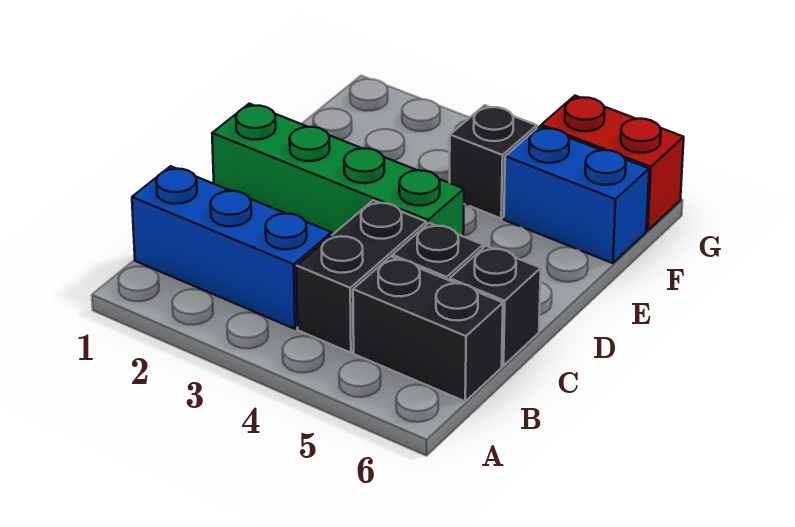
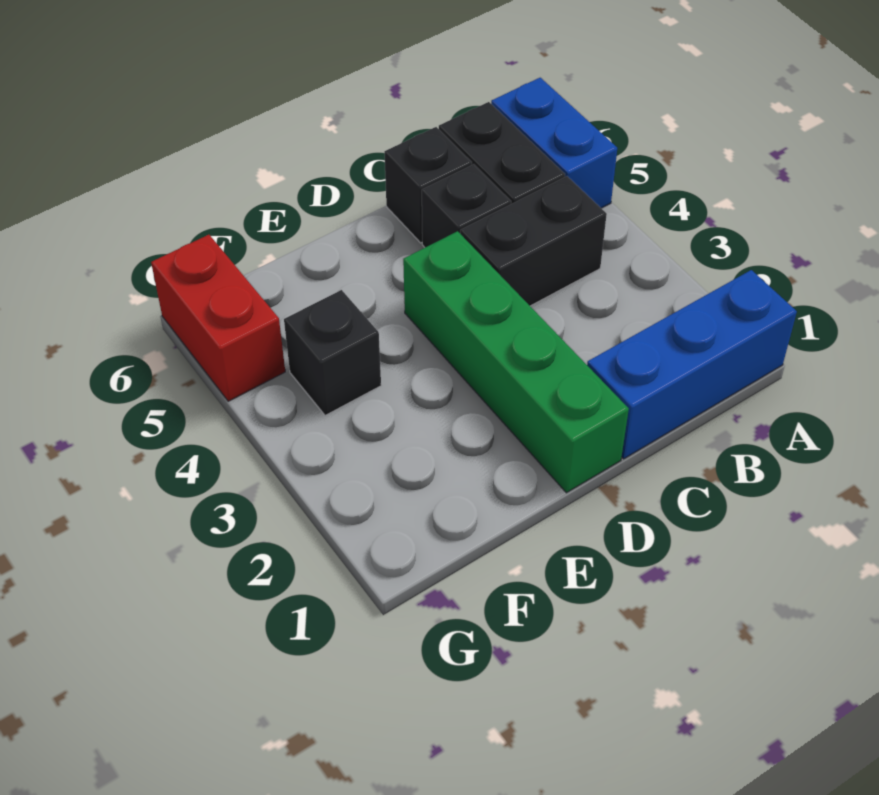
blue 1x3 brick [132,166,332,329] -> blue 1x3 brick turned to [587,270,797,459]
blue 1x2 brick [504,126,649,263] -> blue 1x2 brick moved to [491,78,617,208]

